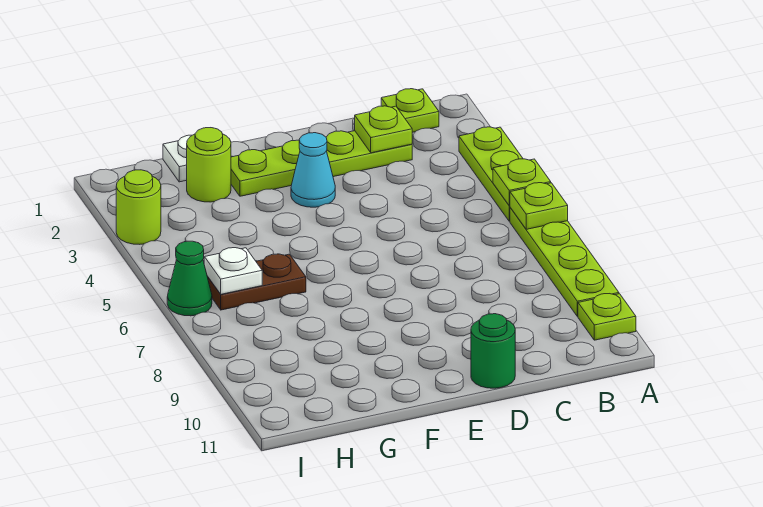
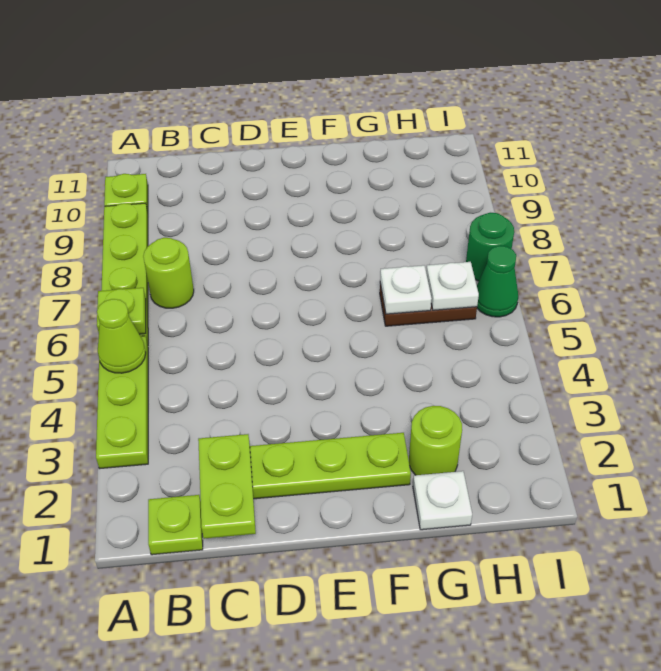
lime 1x1 plate [493,159,551,206] -> lime 1x1 cone [97,299,146,373]
lime 1x1 plate [355,106,412,153] -> lime 1x2 plate [198,434,256,539]
green 1x1 round brick [471,314,515,388] -> green 1x1 round brick moved to [466,213,514,281]
cyan 1x1 cone [291,133,335,207] -> none
none -> white 1x1 plate [380,265,432,314]
lime 1x1 round brick [116,170,161,244] -> lime 1x1 round brick moved to [143,238,194,308]

